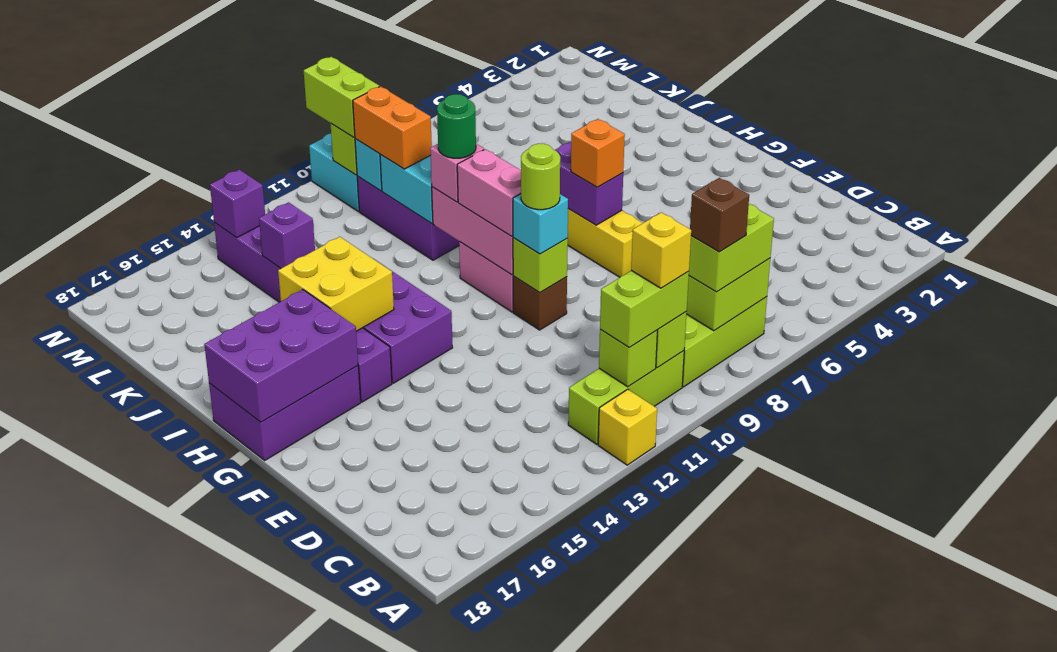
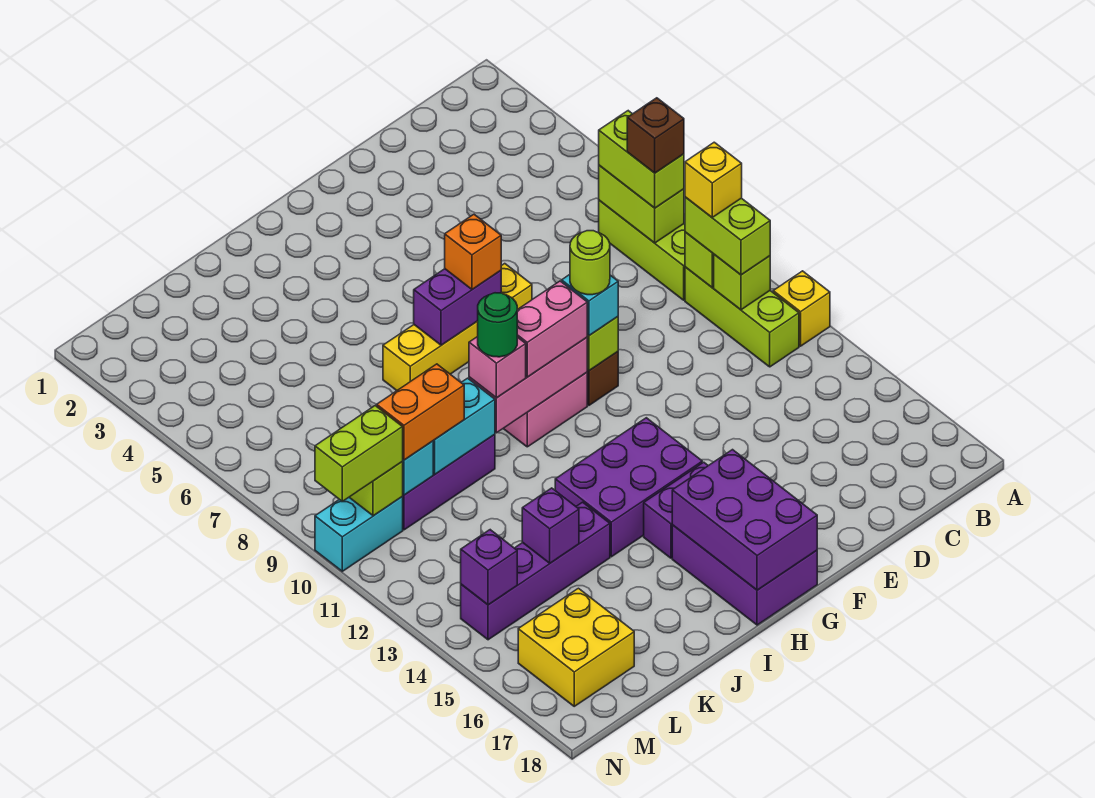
yellow 2x2 brick [278,237,394,331] -> yellow 2x2 brick moved to [518,588,634,706]

